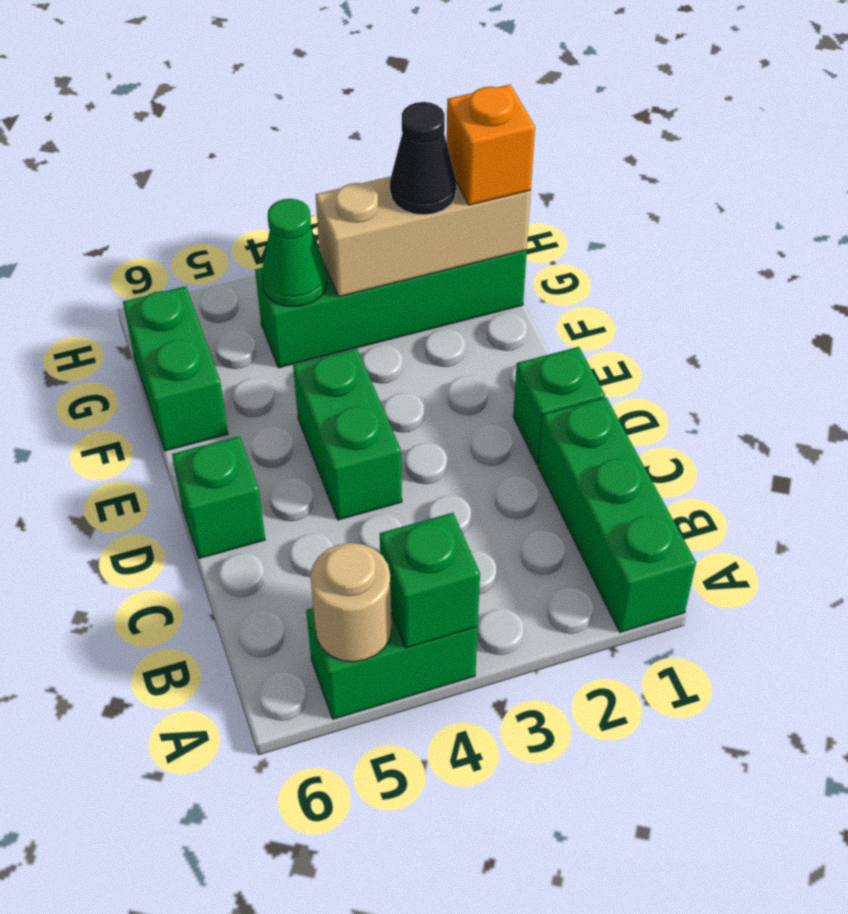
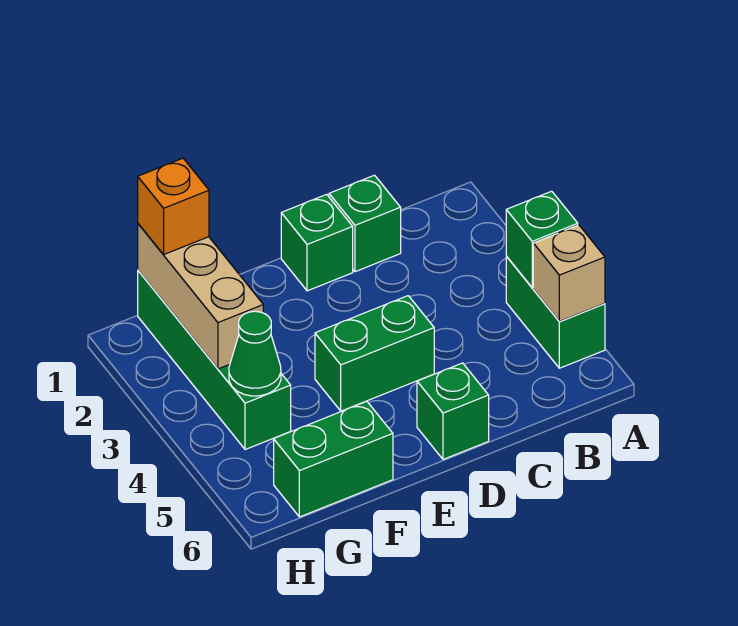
green 1x3 brick [538,397,696,632] -> green 1x1 brick [329,175,401,272]
tan 1x1 round brick [310,543,392,662] -> tan 1x1 brick [533,225,605,321]
black 1x1 cone [390,102,456,215] -> none

